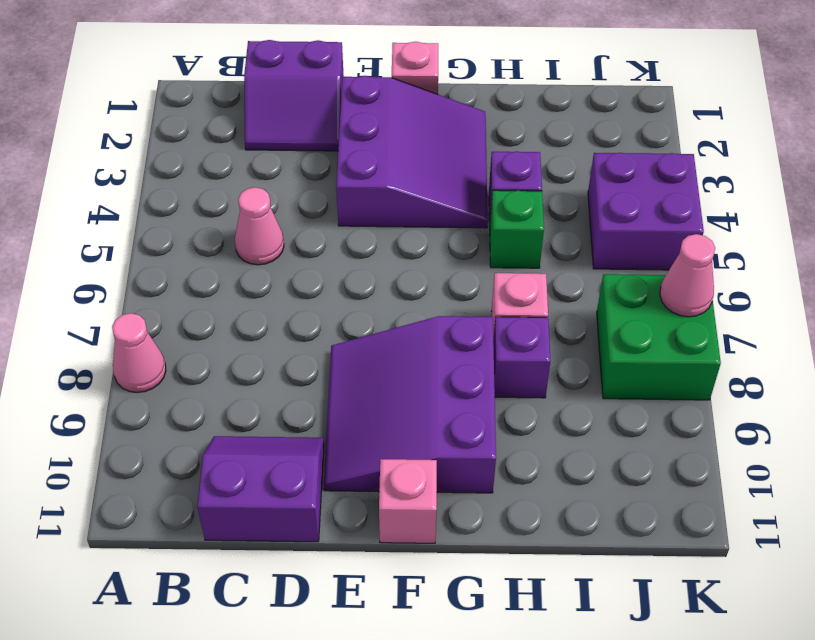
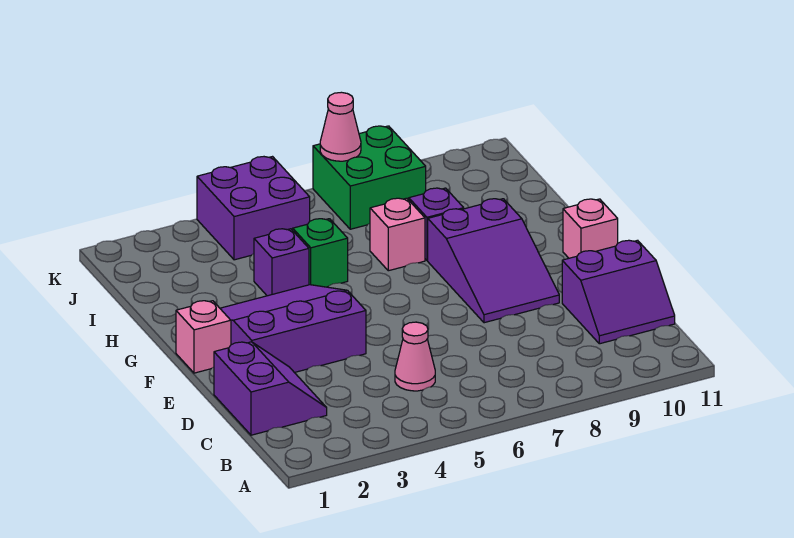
pink 1x1 cone [112,313,166,392] -> none
purple 2x2 slope [197,436,324,542] -> purple 2x2 slope turned to [562,240,675,344]
purple 3x3 slope [324,316,496,493] -> purple 2x3 slope [428,199,559,323]

